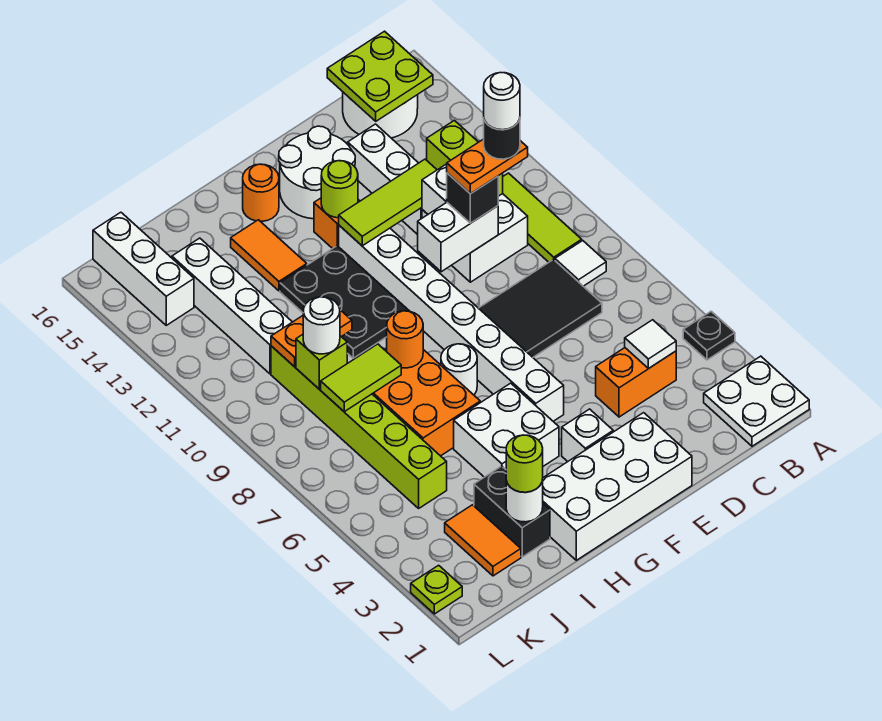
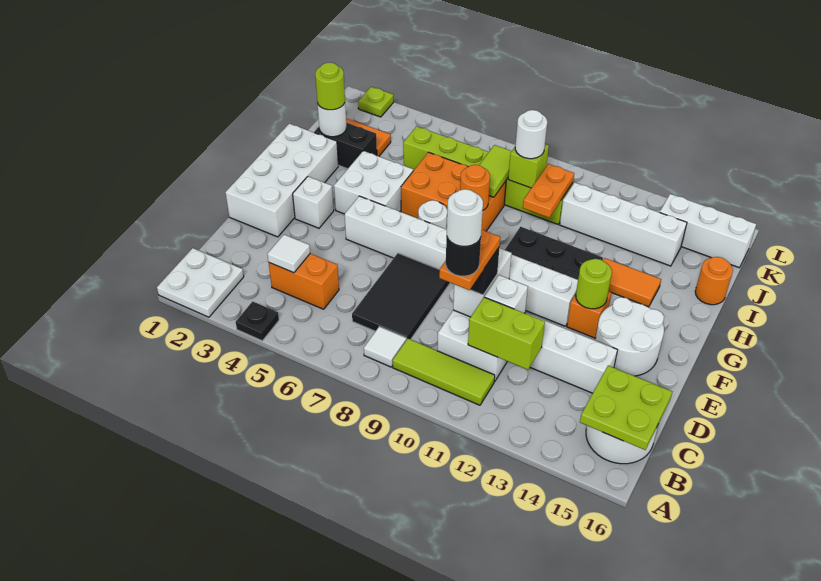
orange 1x2 brick [596,348,676,417] -> orange 1x2 brick turned to [269,254,339,309]
lime 1x3 tile [339,159,437,246] -> none
orange 1x1 round brick [243,164,279,221] -> orange 1x1 round brick moved to [695,257,733,305]

